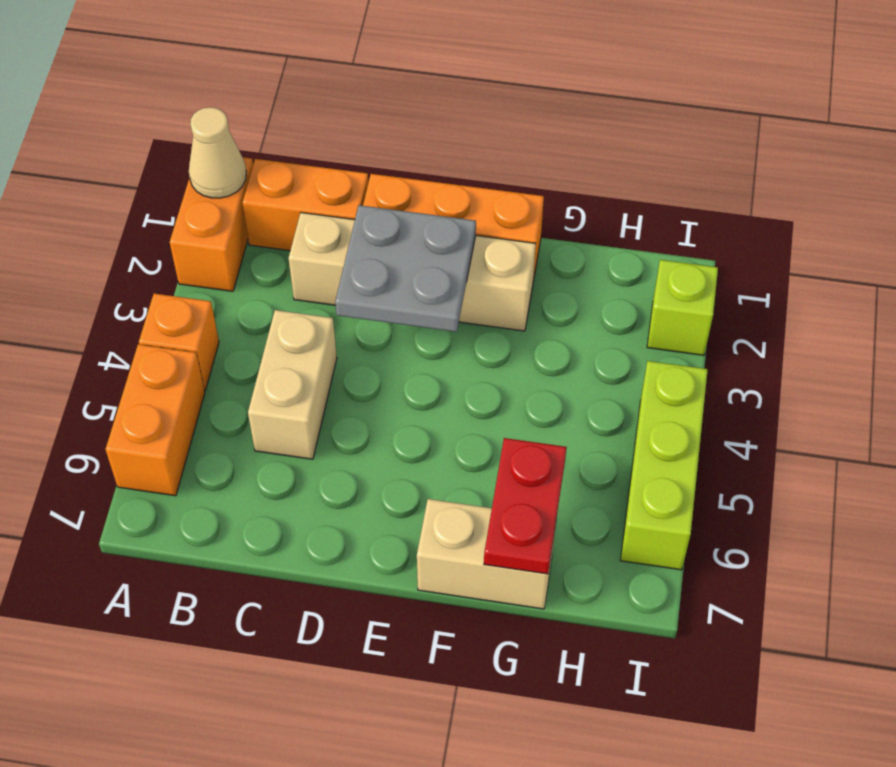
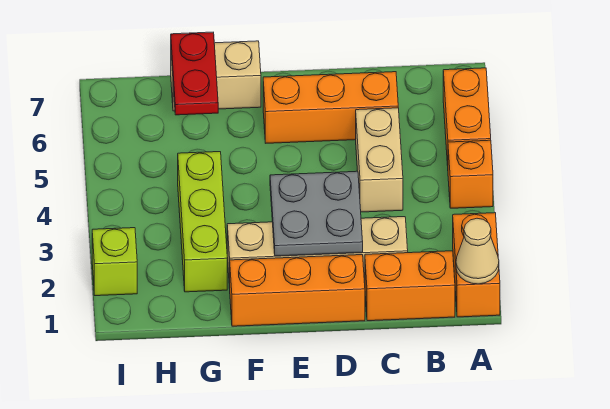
none -> orange 1x3 brick [263,72,398,143]
lime 1x3 brick [620,361,708,570] -> lime 1x3 brick moved to [178,152,227,292]

